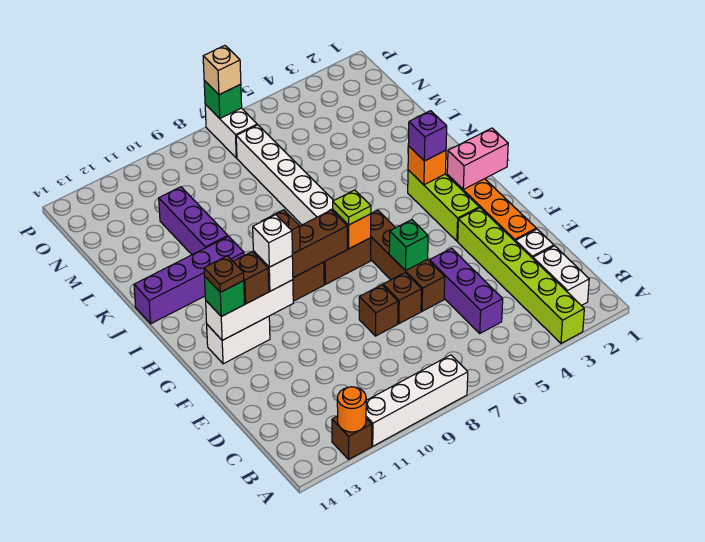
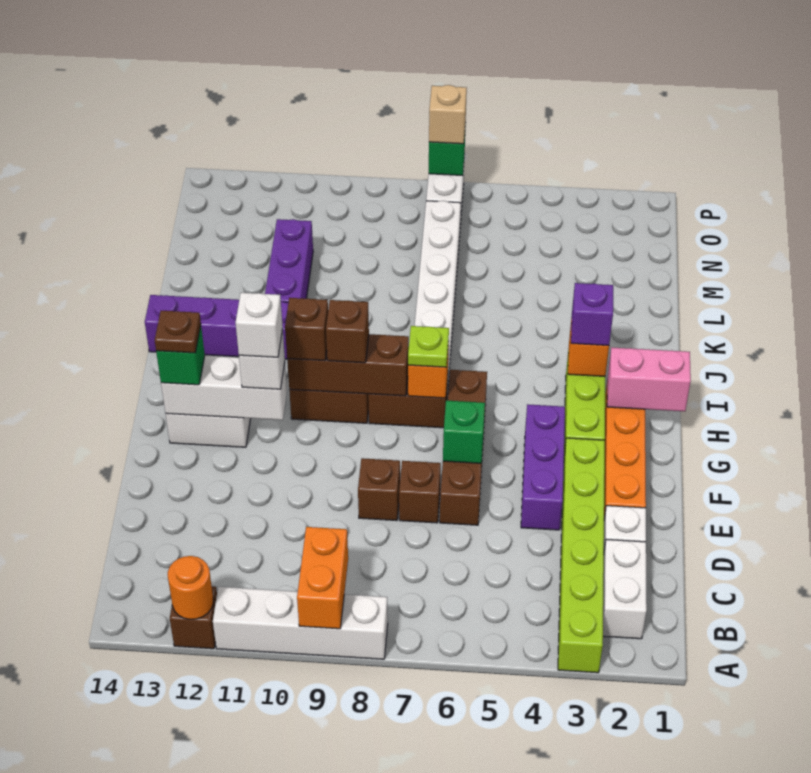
none -> orange 1x2 brick [297,527,348,629]
purple 1x3 brick [430,248,503,333] -> purple 1x3 brick moved to [521,404,565,530]
brown 1x1 brick [233,252,269,304] -> brown 1x1 brick moved to [326,300,369,363]

